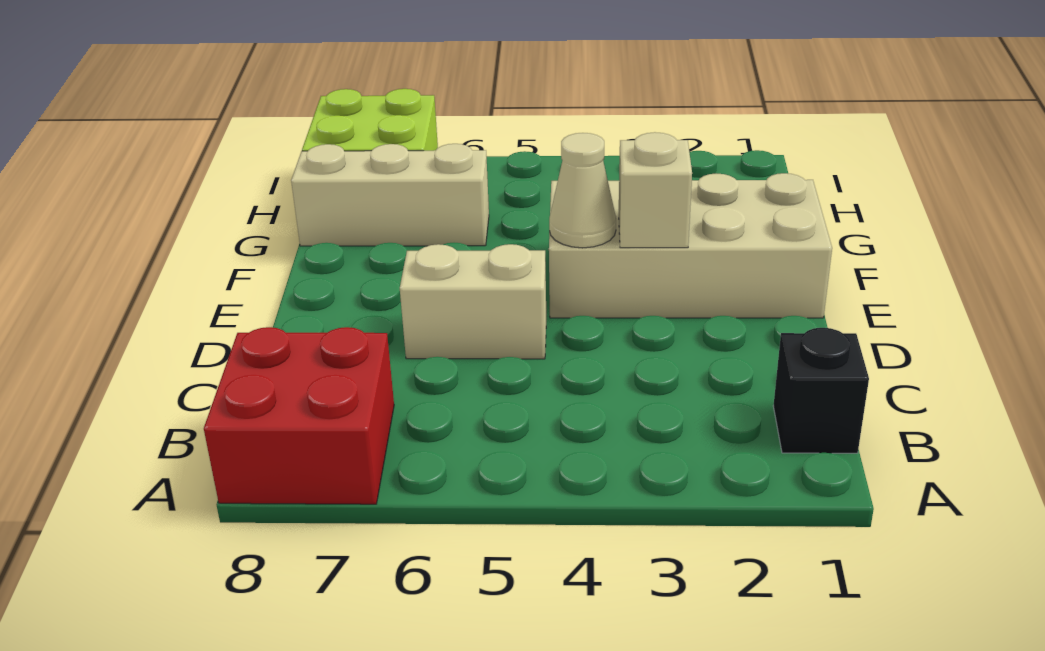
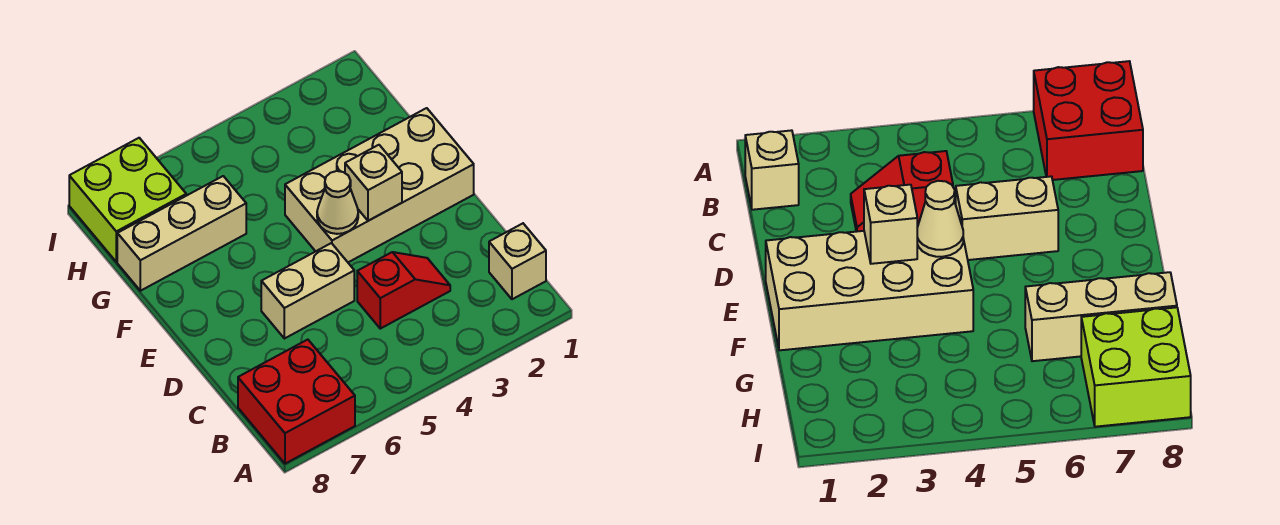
black 1x1 brick [773,328,869,453] -> tan 1x1 brick [489,224,546,299]
none -> red 1x2 slope [357,252,450,329]

